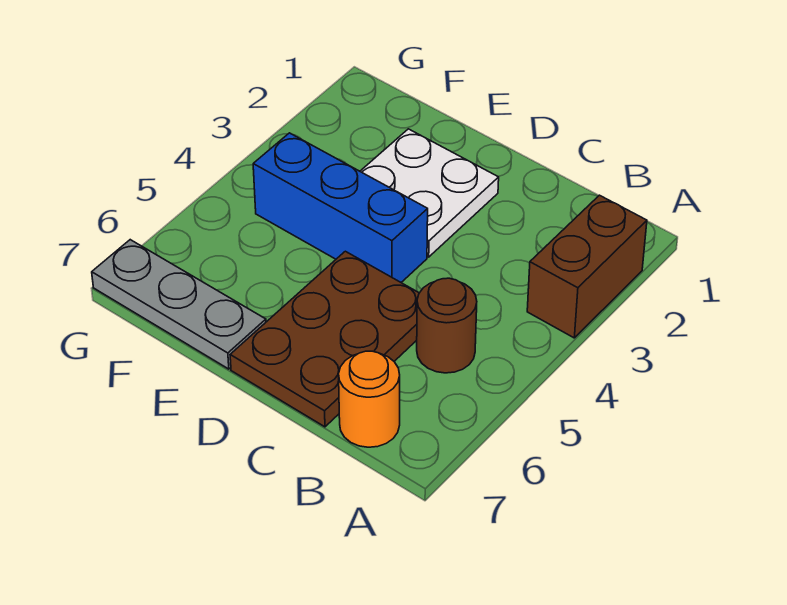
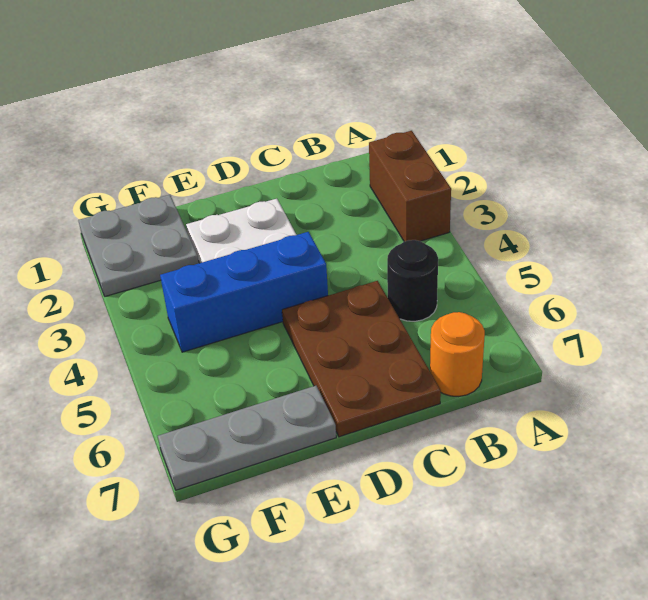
brown 1x1 round brick [417,278,477,373] -> black 1x1 round brick [387,240,438,321]
none -> grey 2x2 plate [78,195,199,296]

